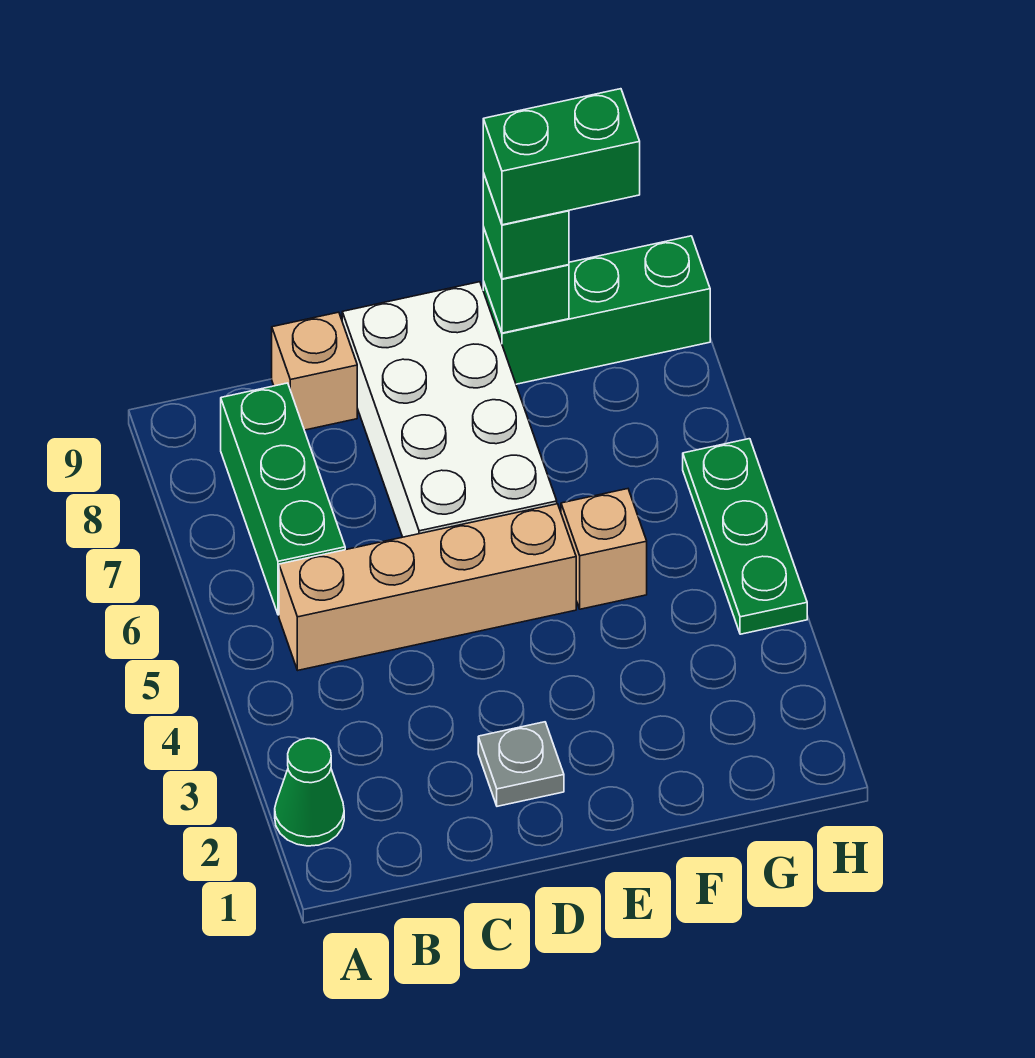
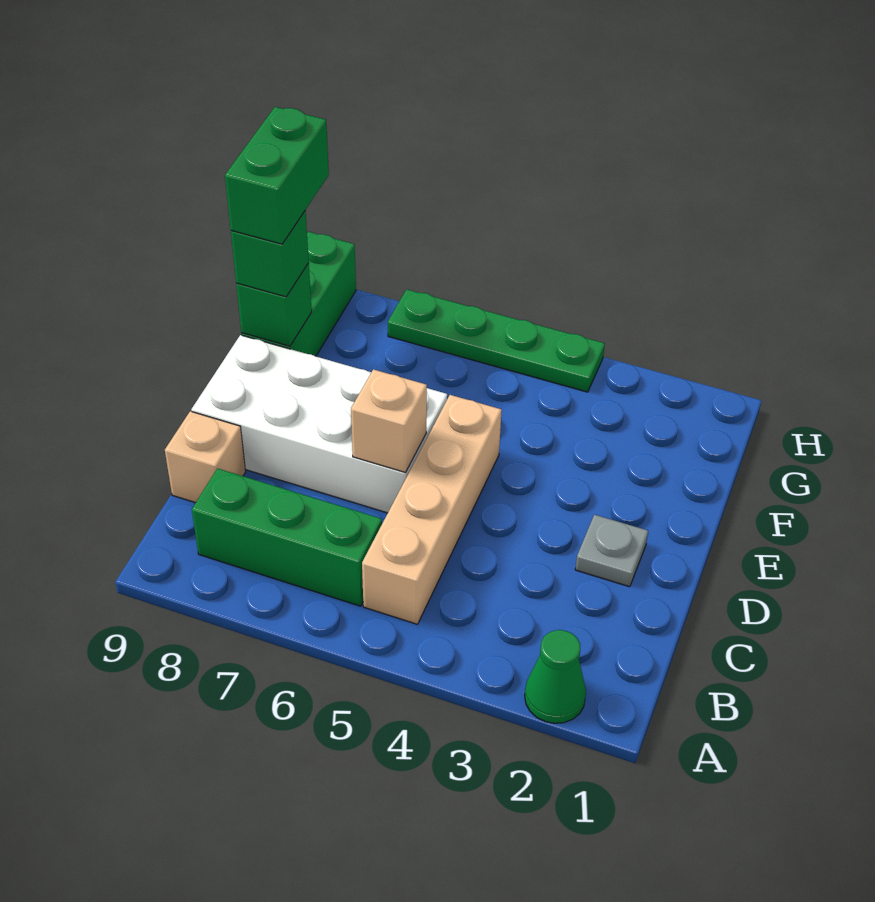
tan 1x1 brick [561,489,647,609] -> tan 1x1 brick moved to [351,369,427,473]
green 1x3 plate [683,439,807,634] -> green 1x4 plate [388,289,605,392]

